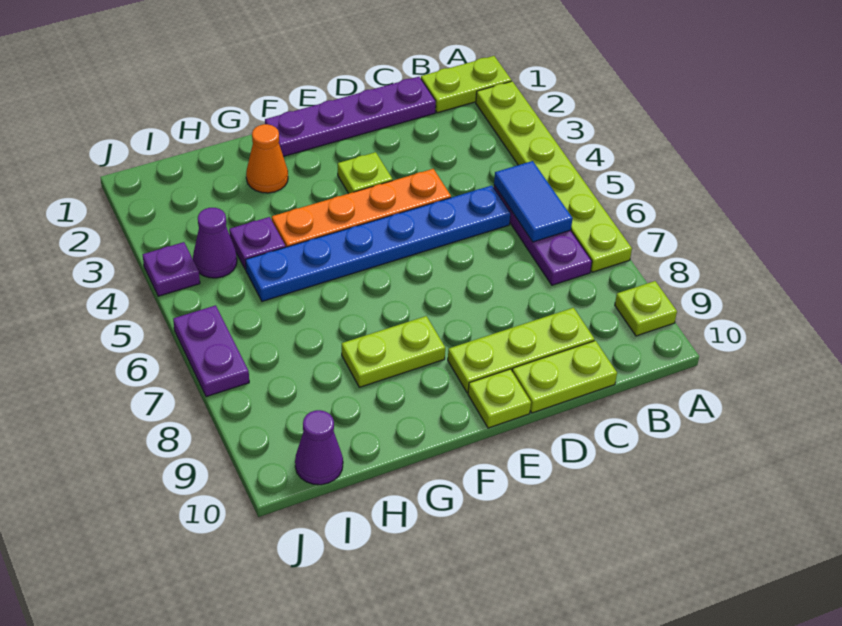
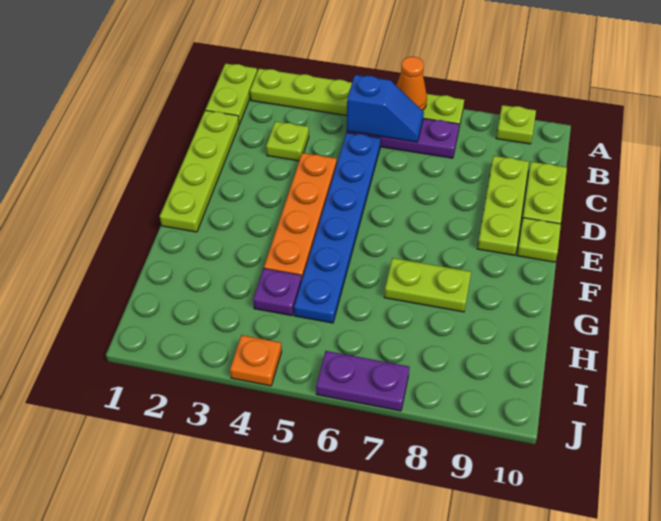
blue 1x2 tile [494,161,573,242] -> blue 1x2 slope [347,75,424,142]
purple 1x4 plate [265,77,436,157] -> lime 1x4 plate [160,110,239,232]
lime 1x1 plate [338,152,393,194] -> lime 1x1 plate moved to [266,121,309,161]
lime 1x2 plate [342,316,445,387] -> lime 1x2 plate turned to [384,258,471,312]
orange 1x1 cone [246,124,288,193] -> orange 1x1 cone moved to [396,57,427,111]
purple 1x1 cone [193,208,237,278] -> none
purple 1x1 cone [295,410,343,485] -> none
purple 1x1 plate [143,242,200,296] -> orange 1x1 plate [230,335,282,386]

